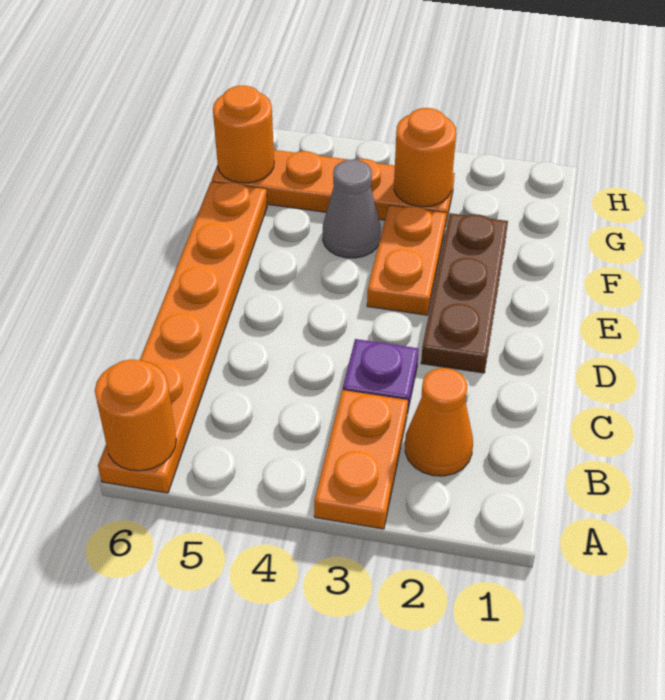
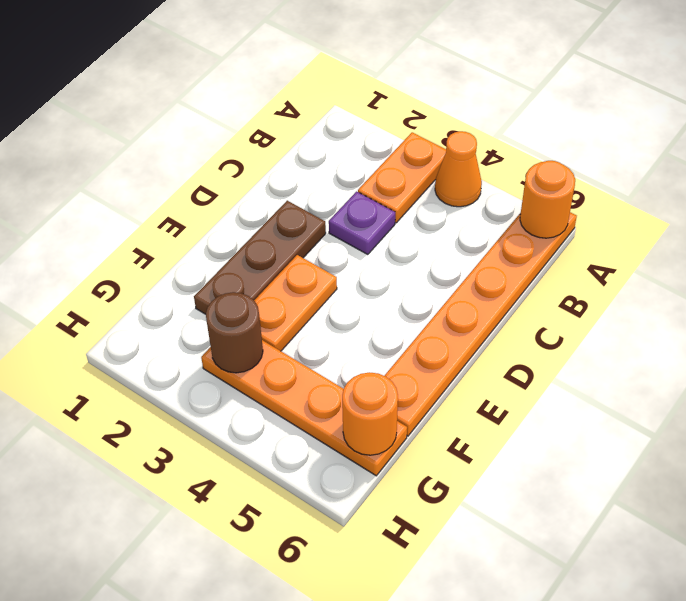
orange 1x1 cone [405,368,473,476] -> orange 1x1 cone moved to [435,131,482,207]
grey 1x1 cone [323,160,381,258] -> none
orange 1x1 round brick [394,108,456,207] -> brown 1x1 round brick [206,292,263,373]

